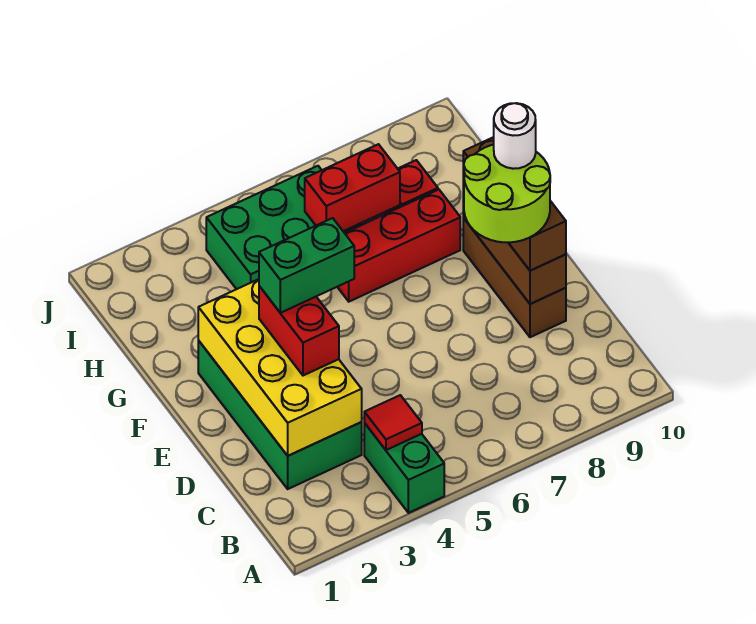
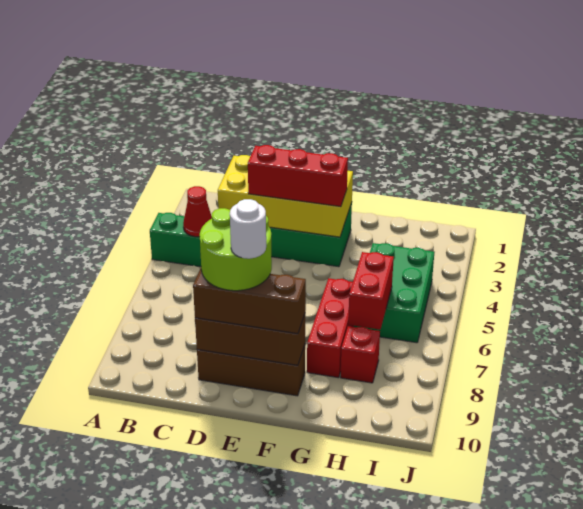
red 1x1 tile [364,395,422,450] -> red 1x1 cone [183,186,212,237]
red 1x2 brick [259,286,339,376] -> red 1x3 brick [248,145,348,207]
green 1x2 brick [259,218,354,313] -> none

